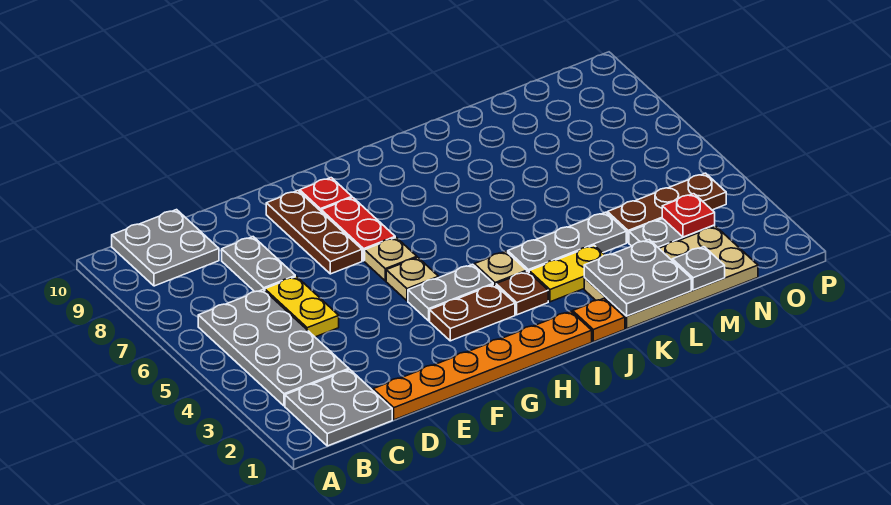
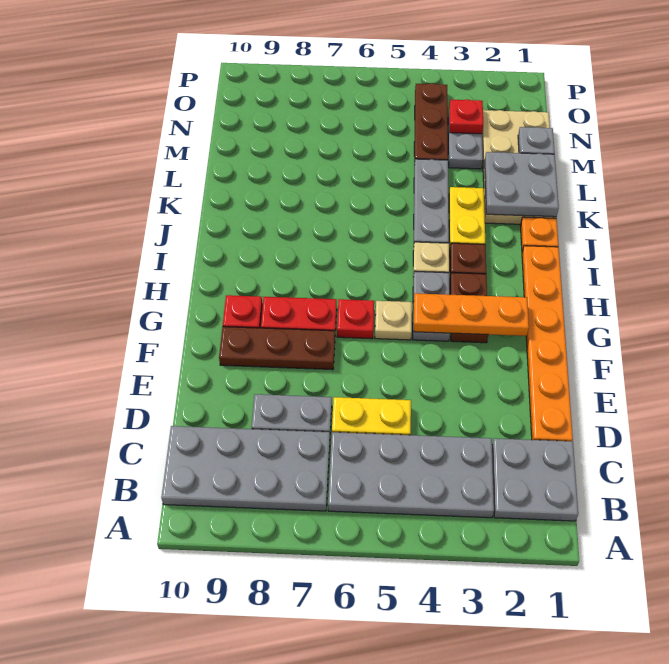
grey 2x2 plate [112,210,219,286] -> grey 2x4 plate [161,426,330,511]
none -> orange 1x3 plate [414,293,529,336]
tan 1x1 plate [365,237,417,281] -> red 1x1 plate [337,299,374,339]

